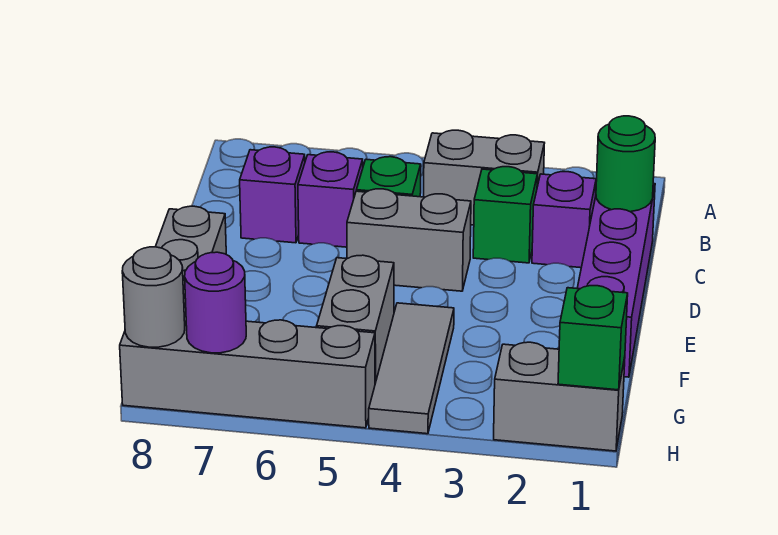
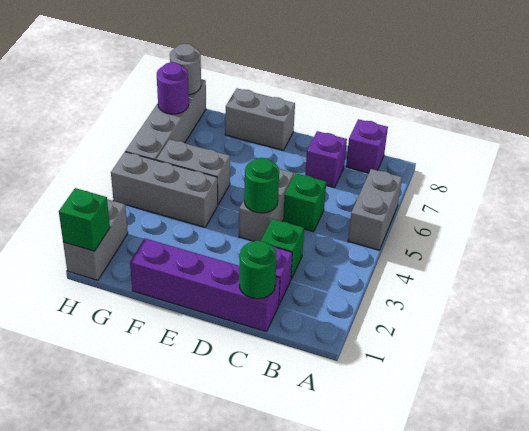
grey 1x2 brick [424,130,544,225] -> grey 1x2 brick moved to [348,169,402,250]
purple 1x1 brick [298,152,363,247] -> purple 1x1 brick moved to [346,119,388,173]
none -> green 1x1 round brick [244,158,279,213]
grey 1x3 tile [369,303,454,434] -> grey 1x3 brick [111,152,218,227]

